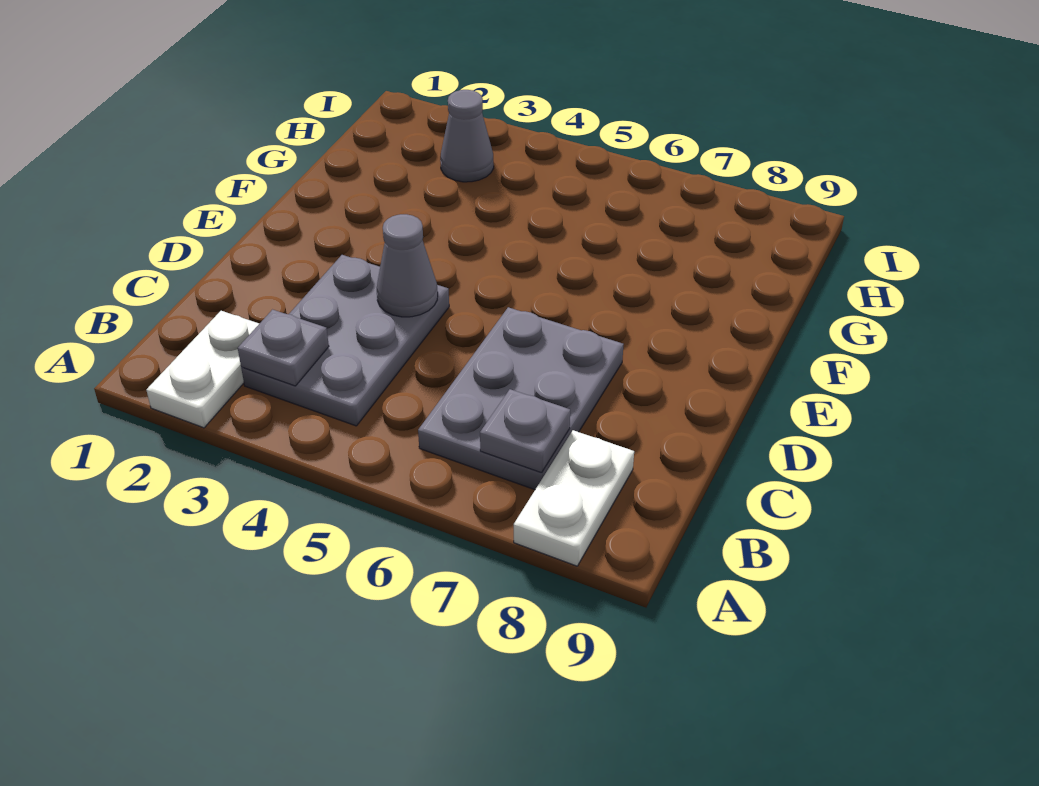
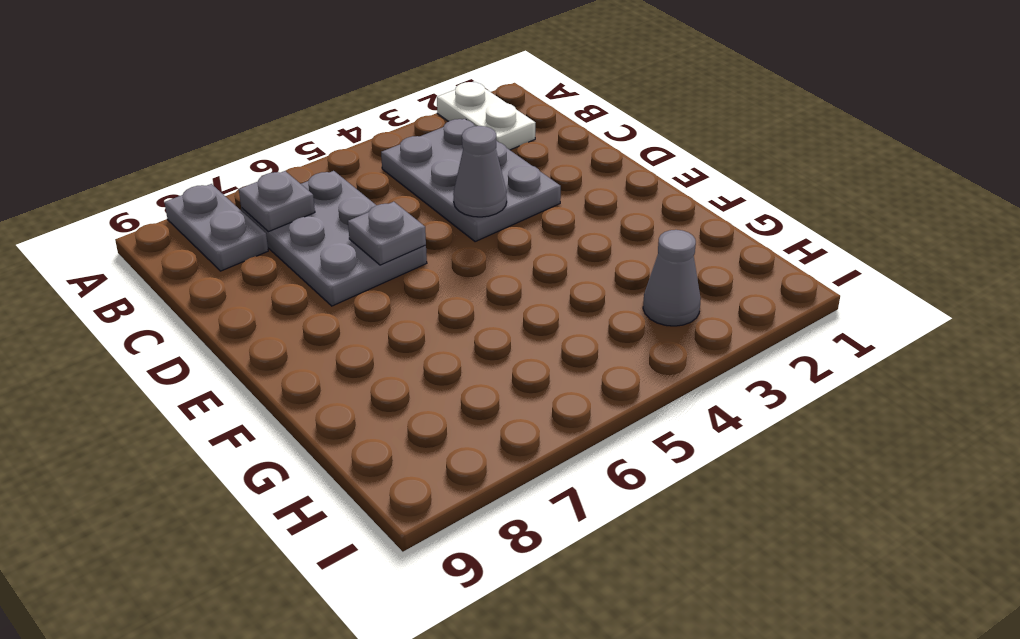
white 1x2 plate [514,430,634,566] -> grey 1x2 plate [165,184,268,271]
grey 1x1 plate [238,310,329,386] -> grey 1x1 plate moved to [348,202,426,265]

